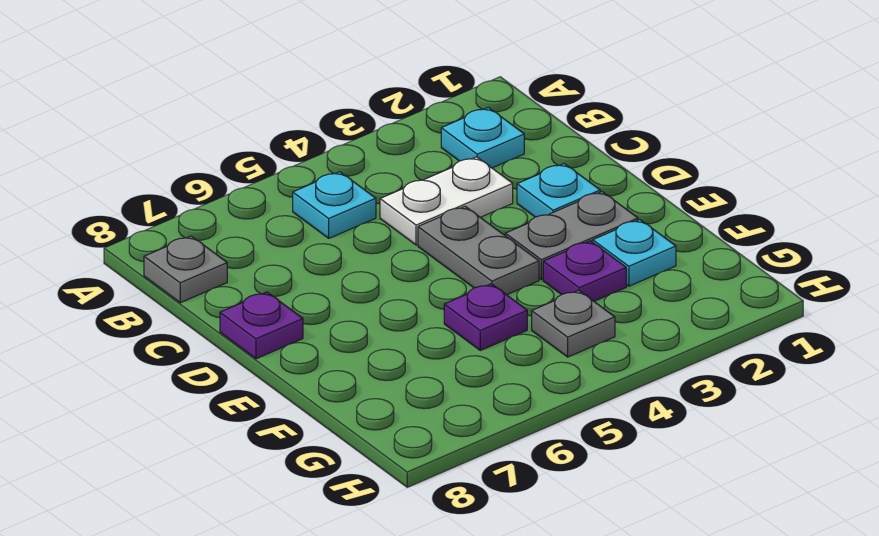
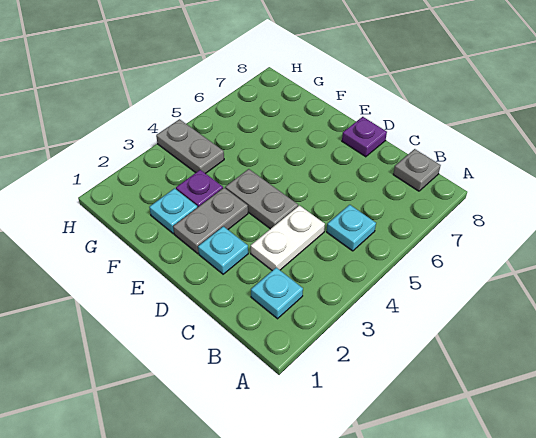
purple 1x1 plate [444,284,527,350] -> none
grey 1x1 plate [532,290,615,357] -> grey 1x2 plate [156,119,224,174]

